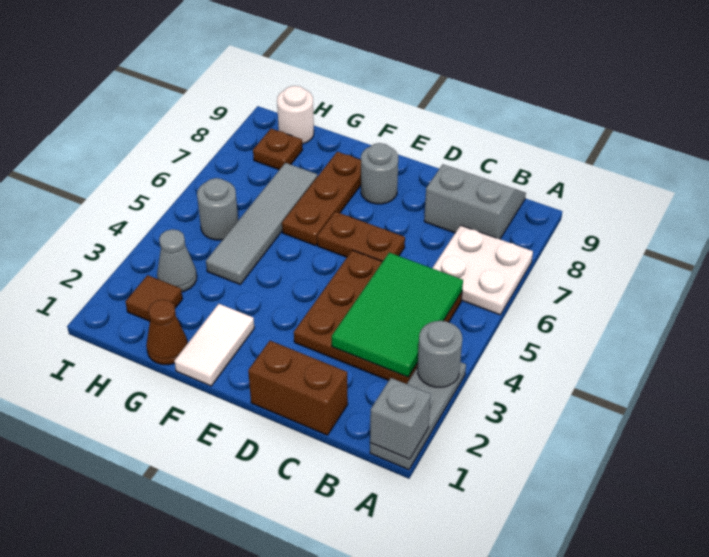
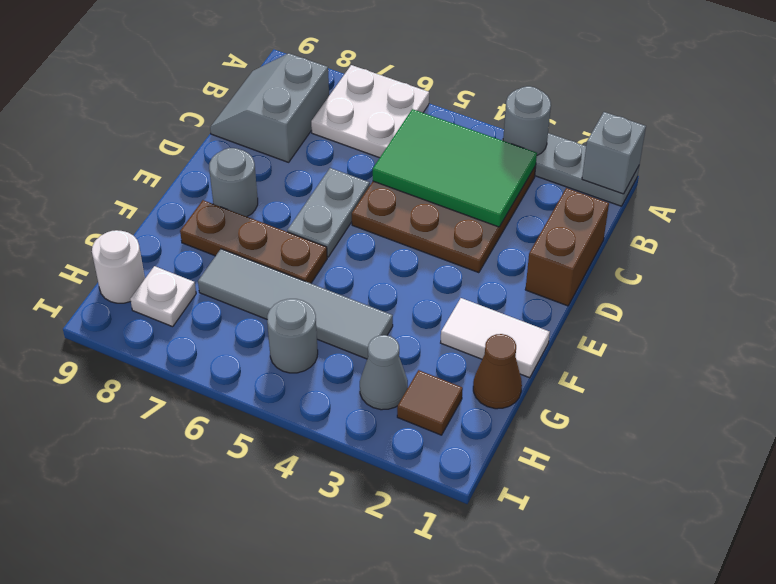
brown 1x2 plate [317,212,405,261] -> grey 1x2 plate [287,168,370,257]
brown 1x1 plate [253,129,302,170] -> white 1x1 plate [130,266,196,327]

